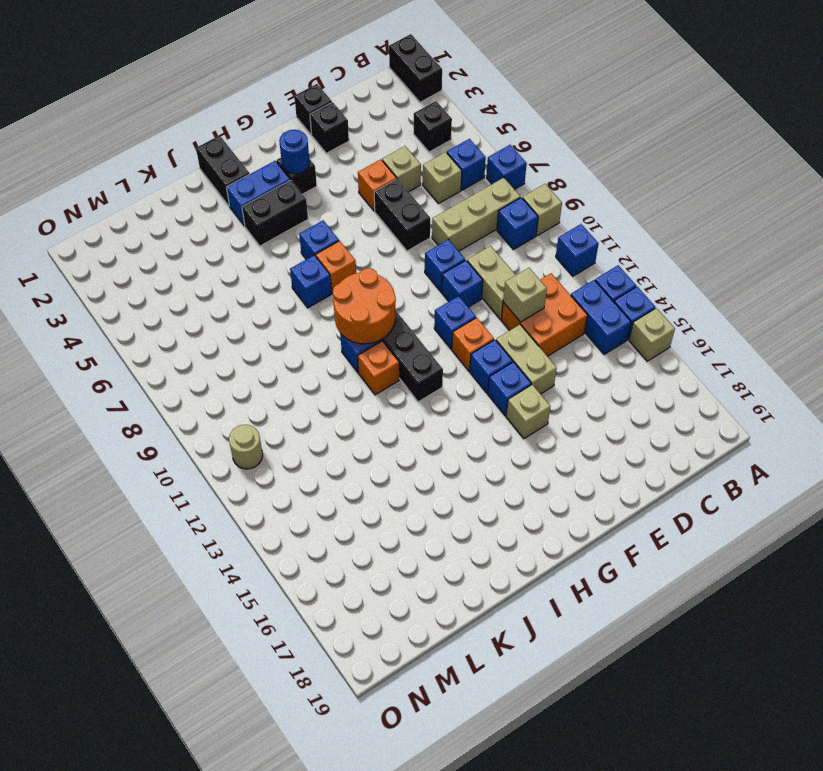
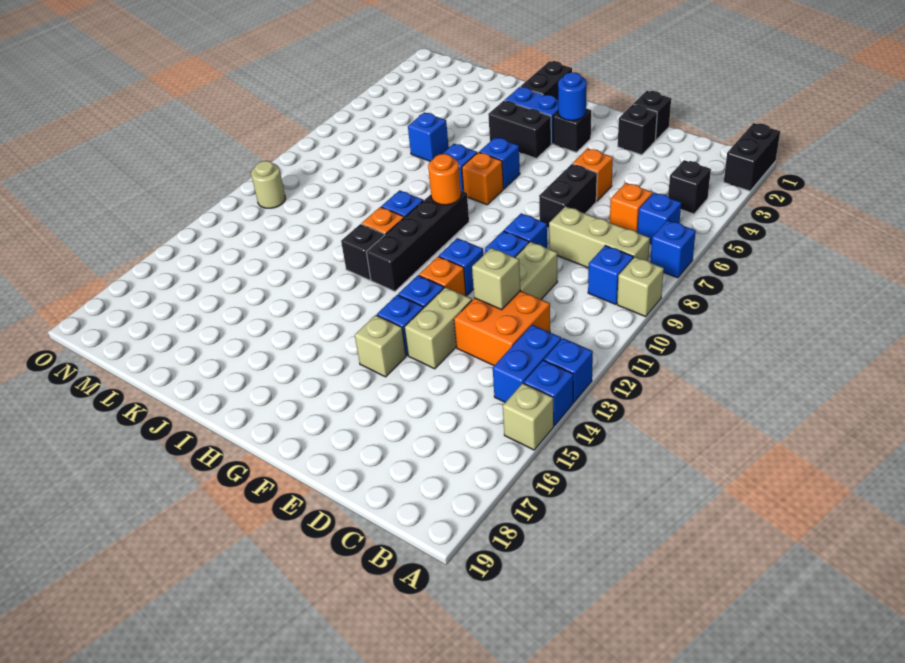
blue 1x1 brick [556,224,599,276] -> blue 1x1 brick moved to [408,112,449,161]
tan 1x1 brick [423,152,462,204] -> orange 1x1 brick [610,183,653,233]
tan 1x1 brick [382,146,421,192] -> none
orange 2x2 round brick [333,268,396,344] -> orange 1x1 round brick [428,154,461,205]
none -> black 1x1 brick [341,224,384,280]

